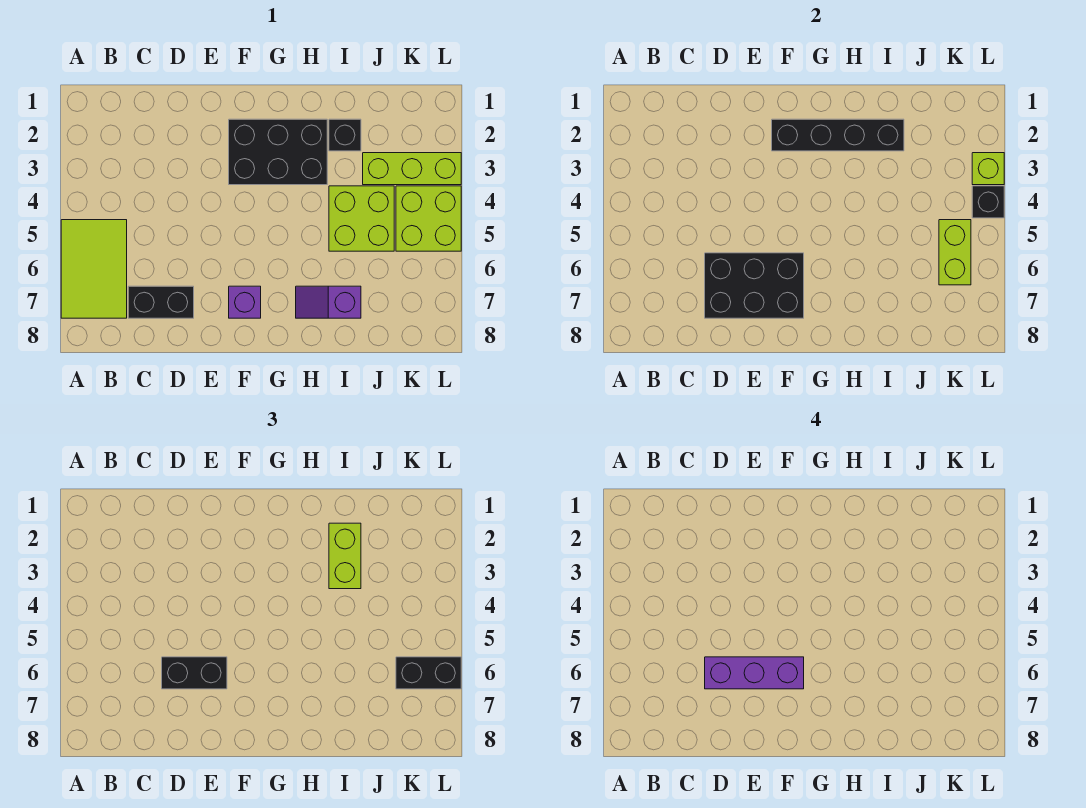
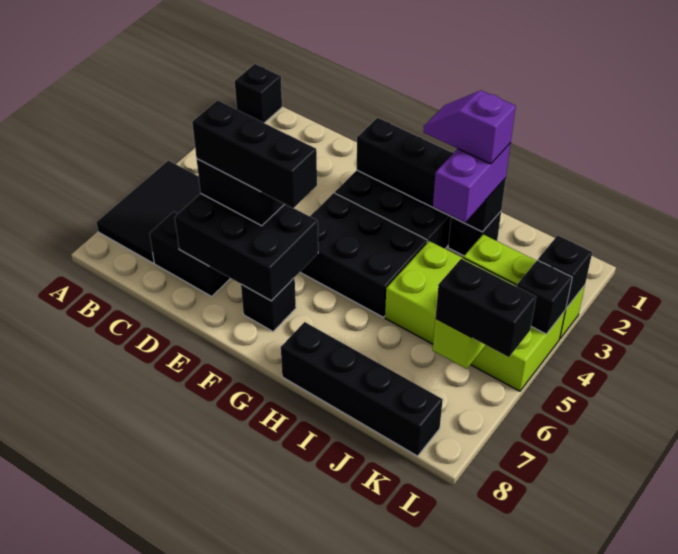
none -> black 1x1 brick [235,64,282,123]
lime 2x3 tile [61,220,127,318] -> black 2x3 tile [96,160,201,263]
purple 1x3 brick [705,657,804,689] -> black 1x3 brick [192,100,317,208]
none -> black 2x3 brick [300,193,428,317]
purple 1x1 brick [229,286,261,318] -> black 1x1 brick [241,278,296,331]
purple 1x2 slope [296,286,361,318] -> purple 1x2 slope moved to [423,91,516,164]
none -> black 1x4 brick [281,322,443,456]
lime 1x2 brick [329,523,361,589] -> purple 1x2 brick [433,143,511,222]
lime 1x1 brick [972,153,1004,185] -> black 1x1 brick [538,235,592,308]

